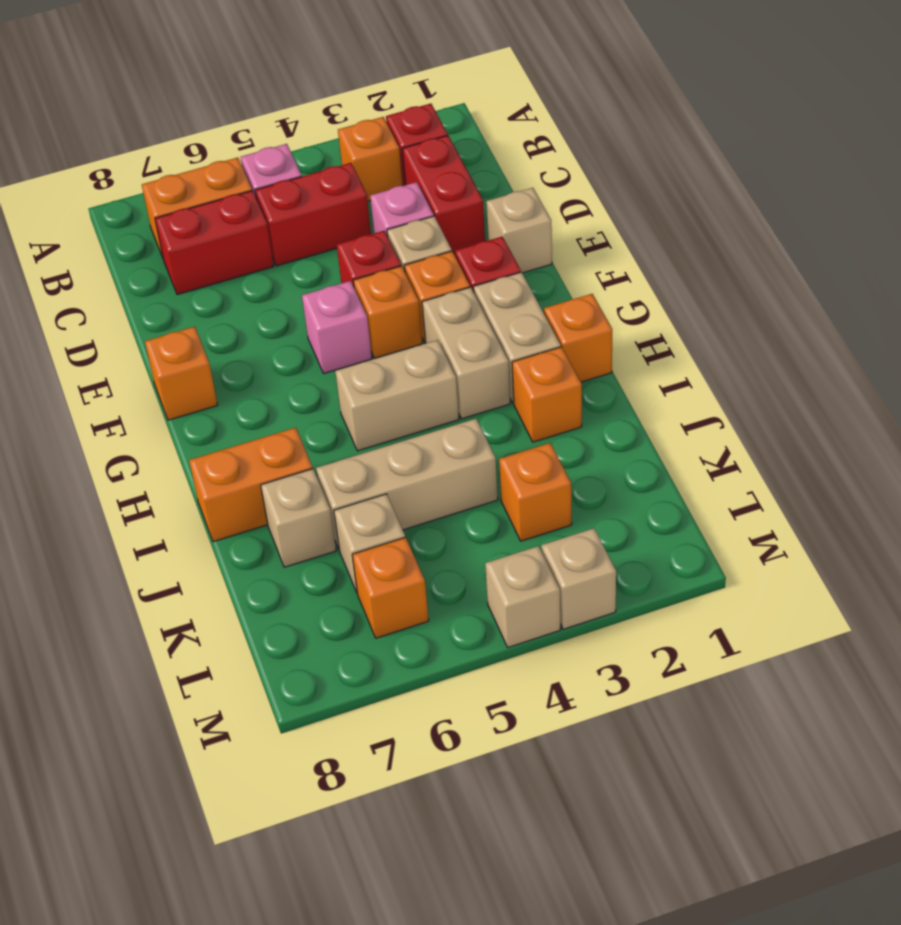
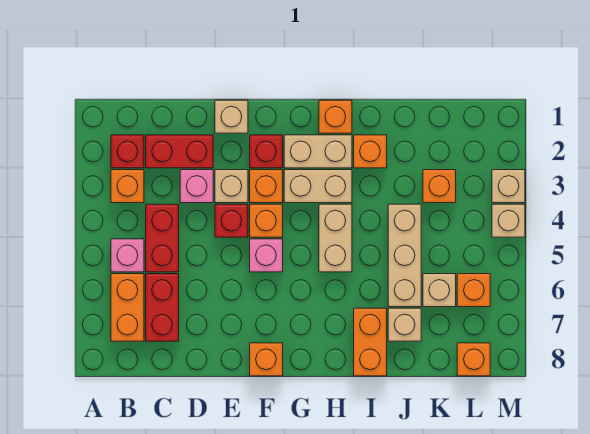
none -> orange 1x1 brick [457,343,490,376]

